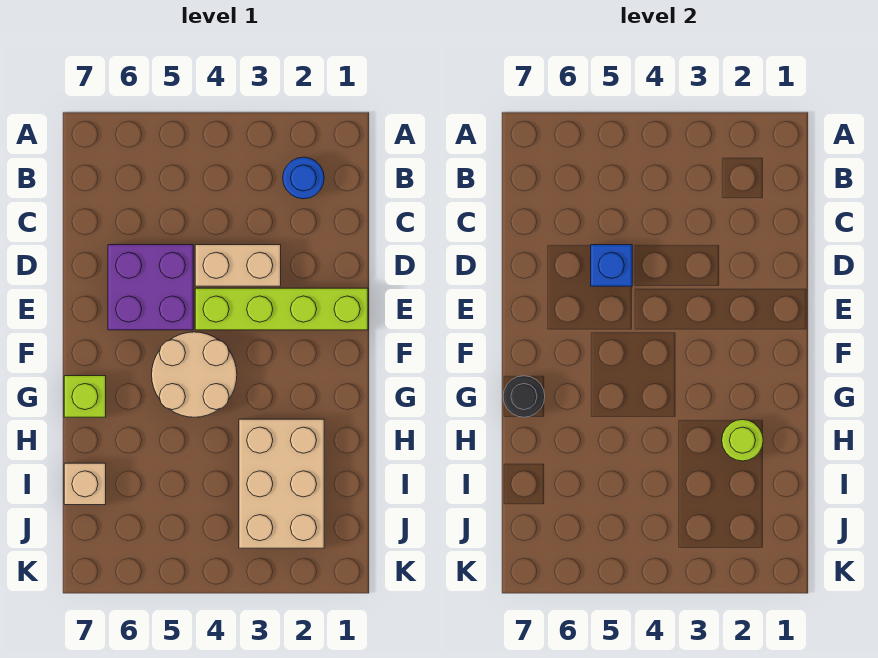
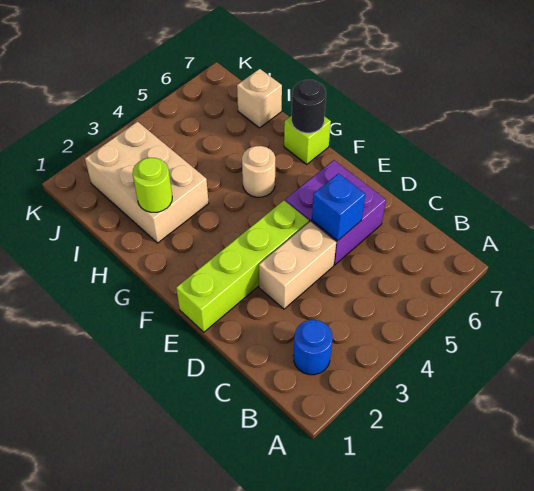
tan 2x2 round brick [152,332,237,417] -> tan 1x1 round brick [242,146,275,197]

